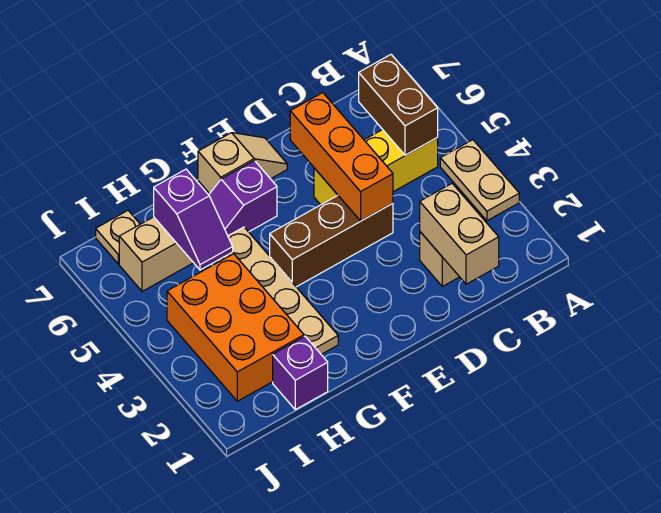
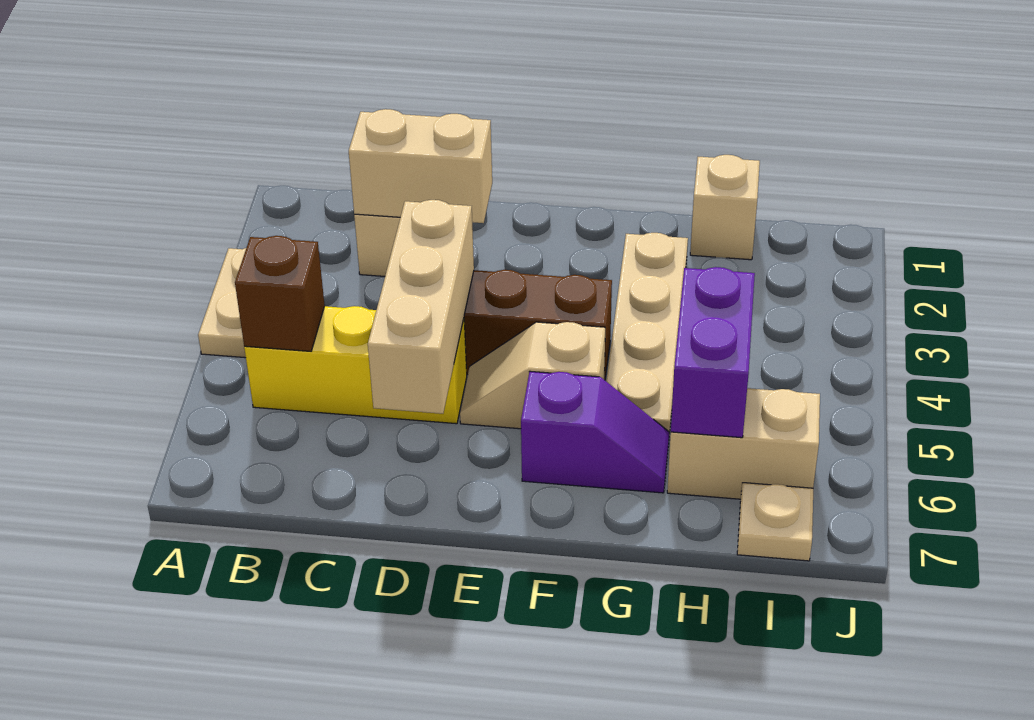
brown 1x2 brick [359,55,438,155] -> brown 1x1 brick [235,236,325,351]
tan 1x2 brick [420,184,499,284] -> tan 1x2 brick turned to [349,109,492,223]
orange 1x3 brick [290,93,393,221] -> tan 1x3 brick [368,200,474,414]
tan 1x2 slope [198,133,287,194] -> tan 1x2 slope moved to [460,322,605,429]
purple 1x1 brick [273,336,328,410] -> tan 1x1 brick [690,155,760,260]
orange 2x3 brick [167,254,304,401] -> none
purple 1x2 slope [154,169,233,270] -> purple 1x2 brick [671,267,755,438]

